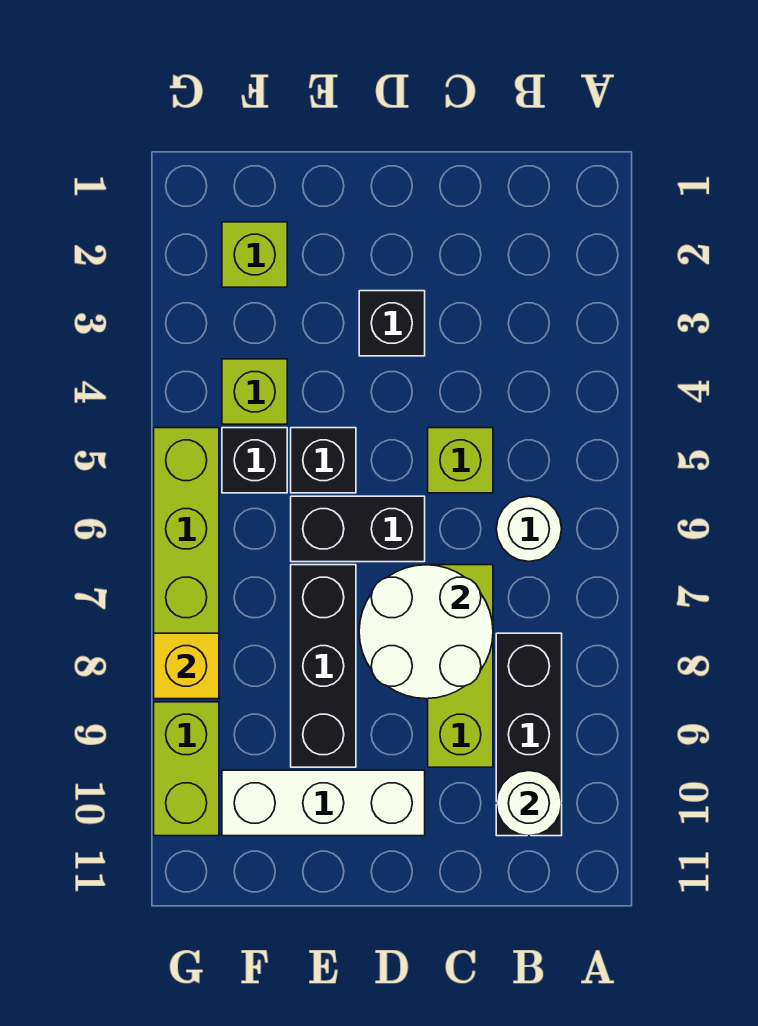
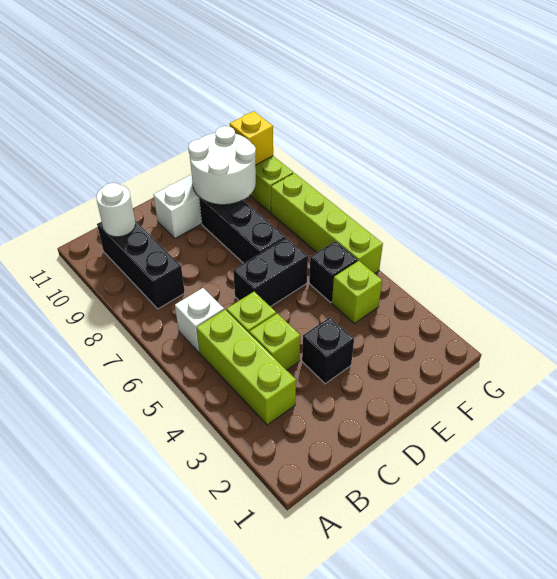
white 1x1 round brick [496,496,562,561] -> white 1x1 brick [175,288,224,352]
lime 1x3 brick [428,565,493,767] -> lime 1x3 brick moved to [197,310,296,425]
white 2x2 round brick [359,565,493,699] -> white 2x2 round brick moved to [188,126,256,205]
black 1x1 brick [291,428,356,493] -> none
lime 1x1 brick [222,222,287,287] -> lime 1x1 brick moved to [250,313,300,370]
yellow 1x1 brick [154,633,219,699] -> yellow 1x1 brick moved to [230,111,273,165]

